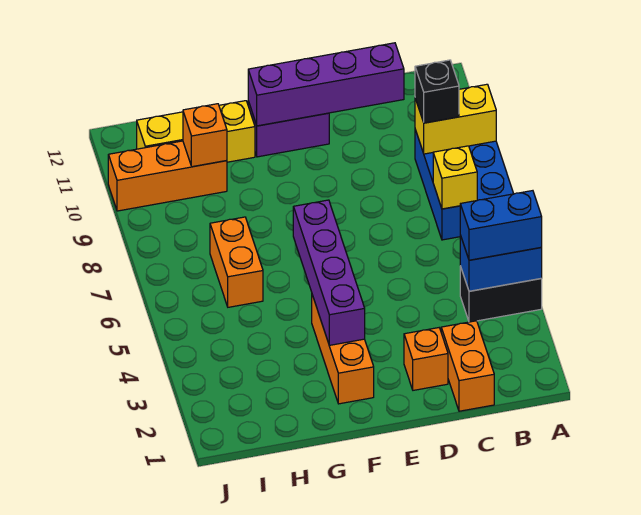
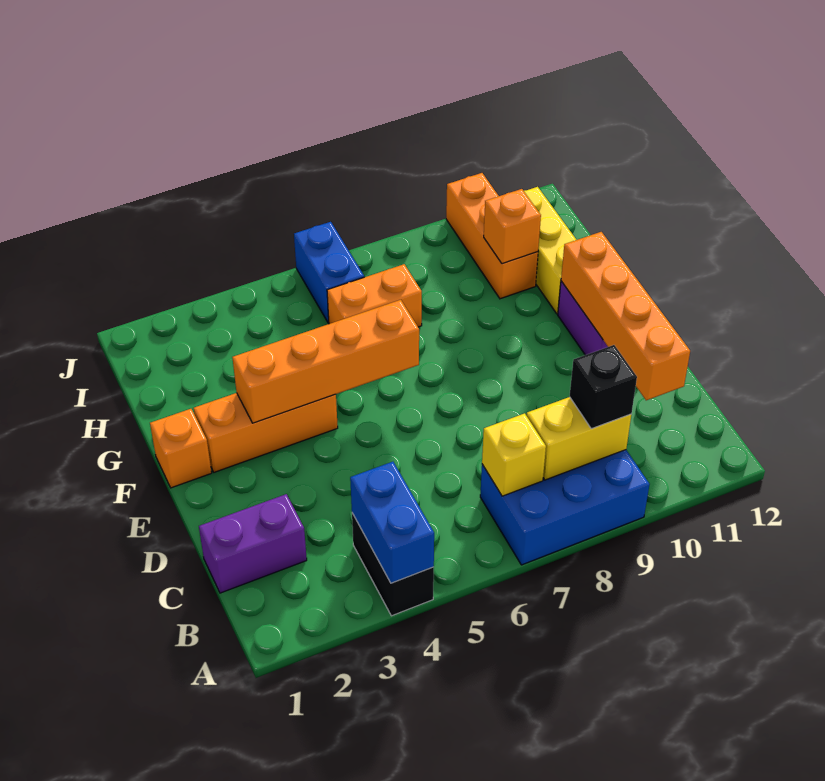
blue 1x2 brick [460,191,542,260] -> blue 1x2 brick moved to [294,222,364,323]
yellow 1x2 brick [415,84,496,154] -> yellow 1x2 brick turned to [527,397,631,480]
orange 1x2 brick [441,321,494,411] -> purple 1x2 brick [199,494,307,593]
purple 1x4 brick [248,43,404,126] -> orange 1x4 brick [561,232,690,400]
orange 1x1 brick [404,328,448,390] -> orange 1x1 brick moved to [150,409,212,488]
purple 1x4 brick [293,200,365,345] -> orange 1x4 brick [232,300,419,423]

